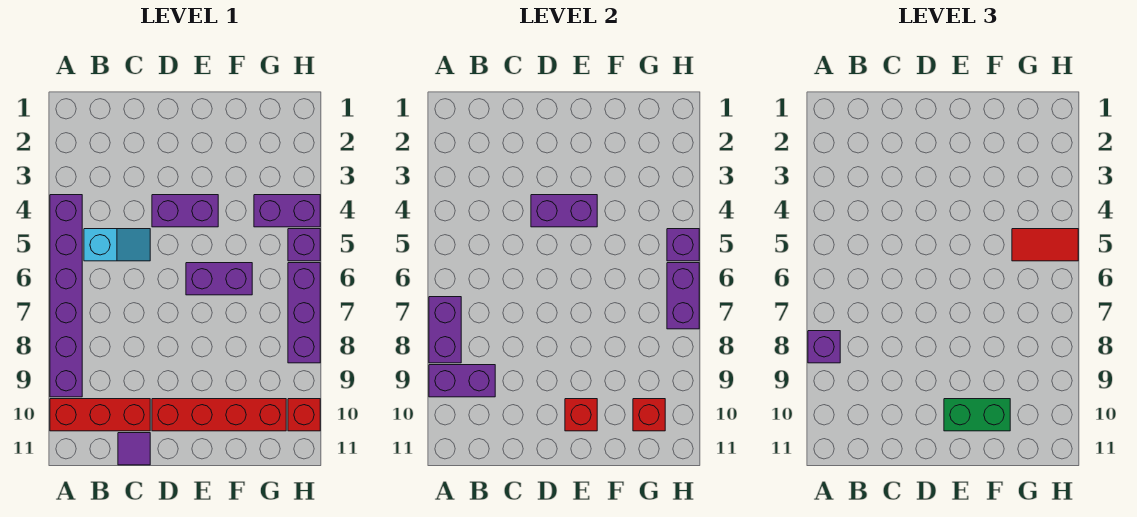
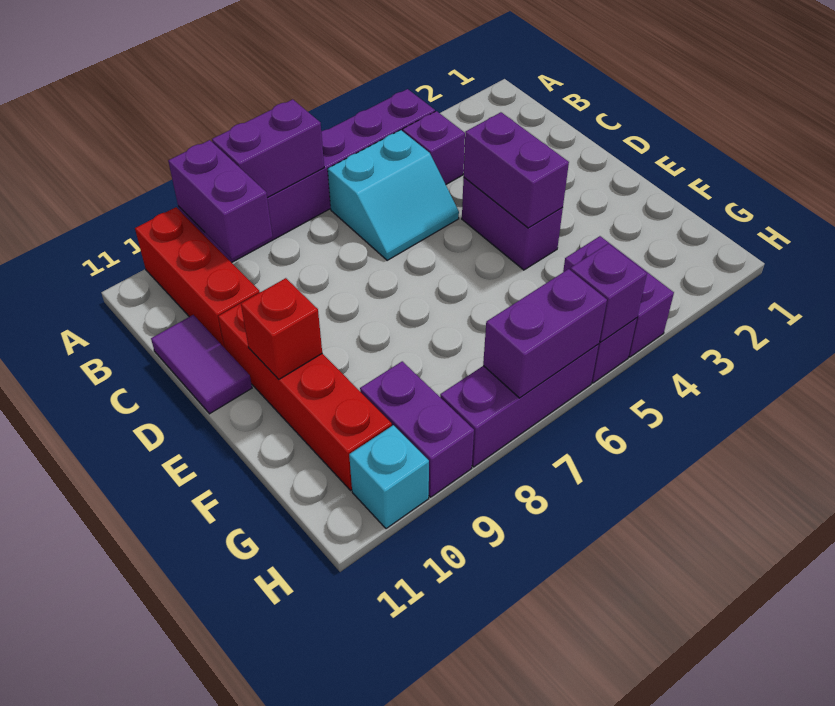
purple 1x1 brick [808,331,840,363] -> purple 1x1 brick moved to [403,111,465,184]
cyan 1x2 slope [84,229,150,261] -> cyan 2x2 slope [328,130,459,260]
purple 1x1 tile [118,433,150,465] -> purple 1x2 tile [151,315,252,414]
purple 1x2 brick [186,263,252,295] -> purple 1x2 brick moved to [360,361,474,497]
green 1x2 brick [944,399,1010,431] -> none
red 1x2 tile [1012,229,1078,261] -> none
red 1x1 brick [633,399,665,431] -> none
red 1x1 brick [288,399,320,431] -> cyan 1x1 brick [349,425,429,529]

